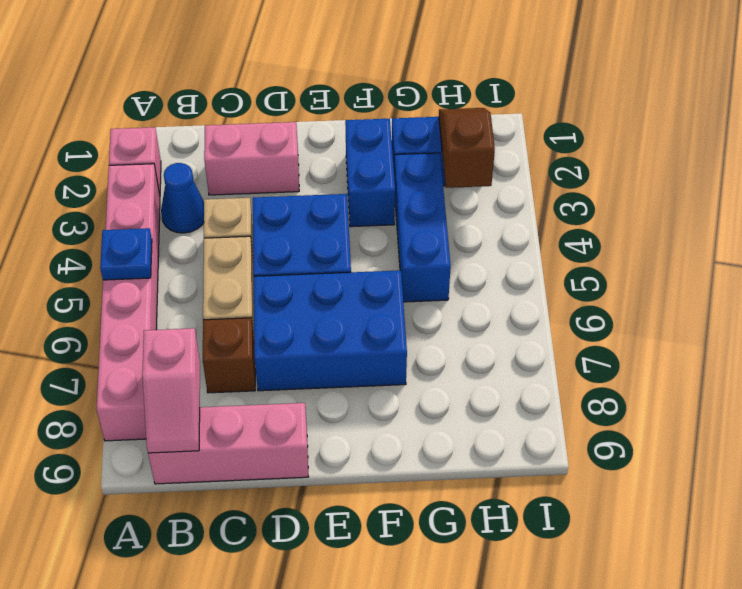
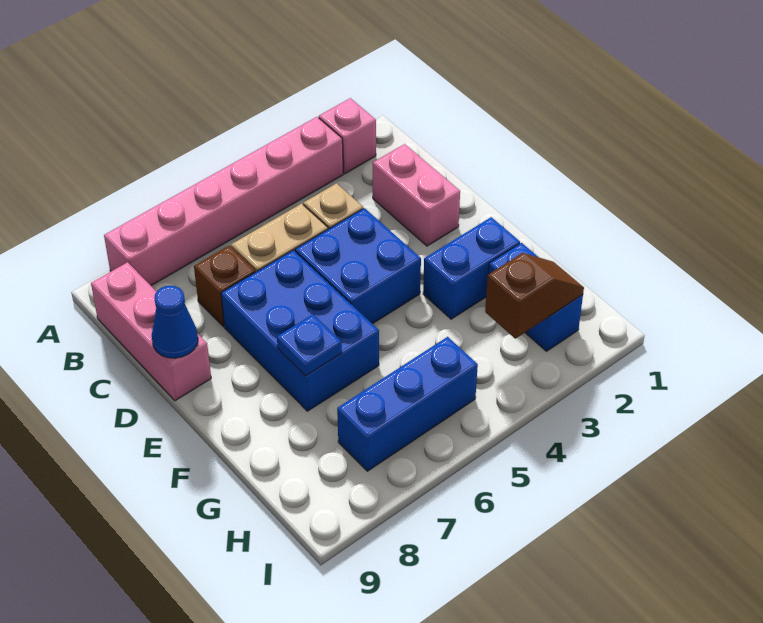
blue 1x1 plate [100,228,152,280] -> blue 1x1 plate moved to [277,315,342,376]
blue 1x1 cone [161,163,204,233] -> blue 1x1 cone moved to [152,286,198,358]
pink 1x2 slope [142,328,200,453] -> none
blue 1x3 brick [394,153,451,302] -> blue 1x3 brick moved to [337,337,478,471]

